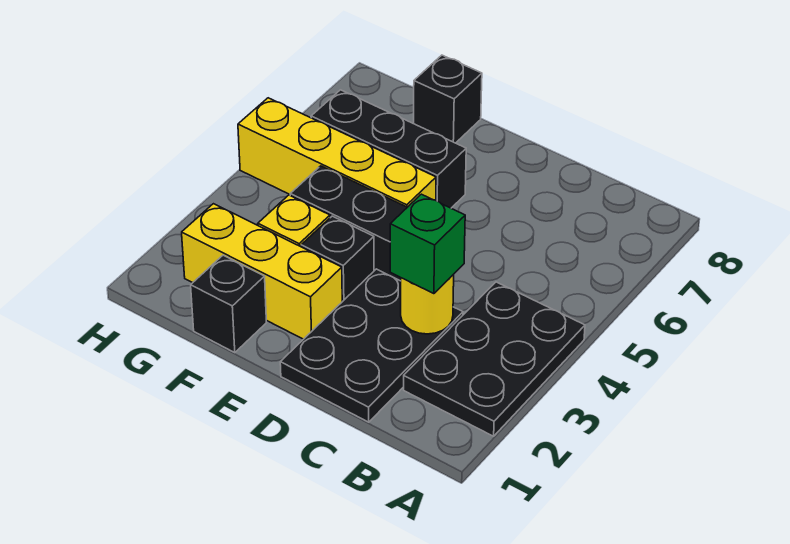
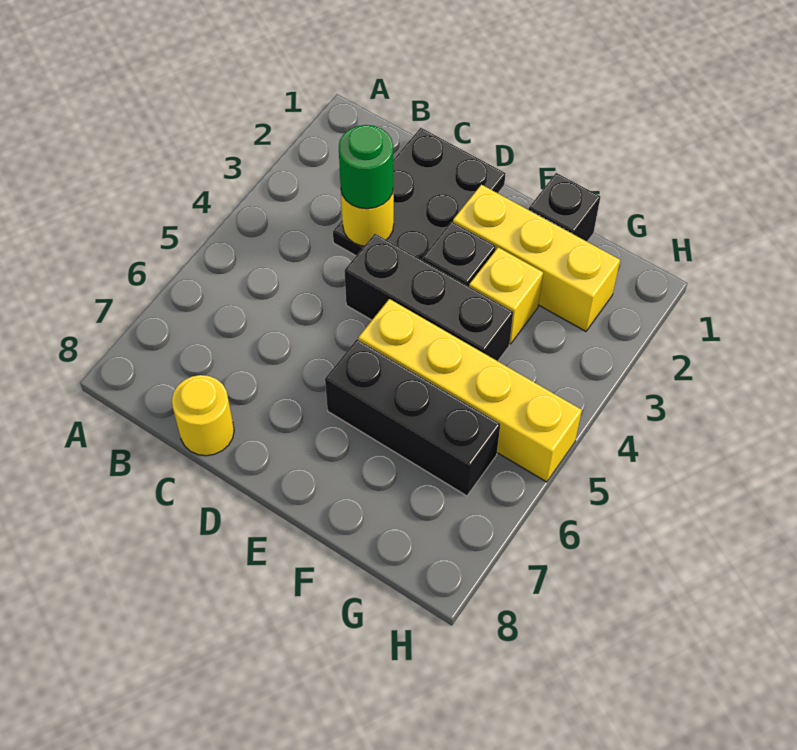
black 2x3 plate [404,282,585,436] -> none
green 1x1 brick [390,194,465,294] -> green 1x1 round brick [339,125,393,209]
none -> yellow 1x1 round brick [172,375,234,456]
black 1x1 brick [414,55,482,143] -> none

